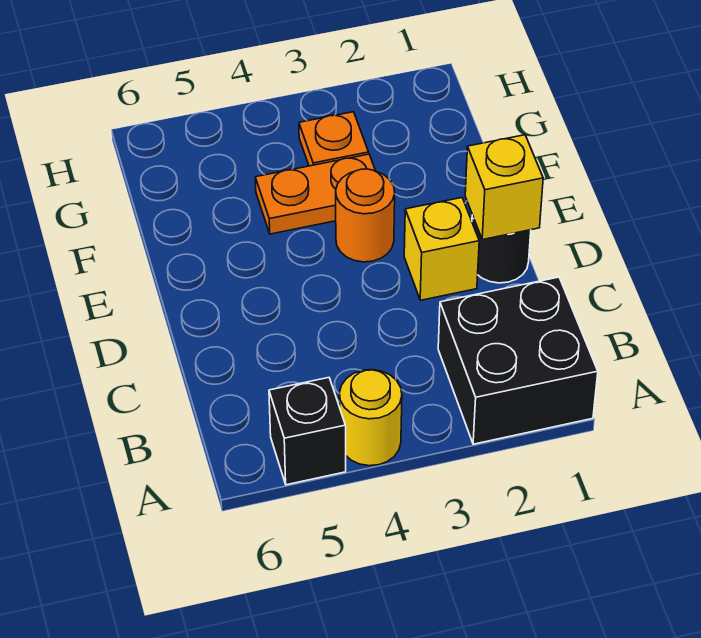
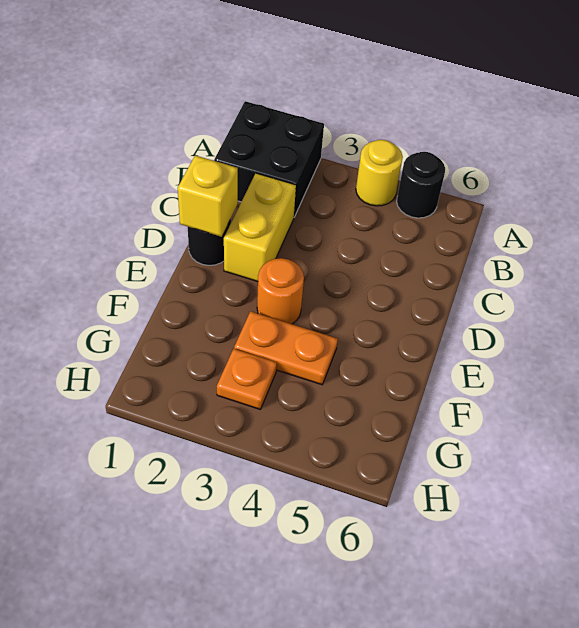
black 1x1 brick [269,378,346,485] -> black 1x1 round brick [397,152,445,218]
yellow 1x1 brick [404,198,479,300] -> yellow 1x2 brick [224,173,296,281]

